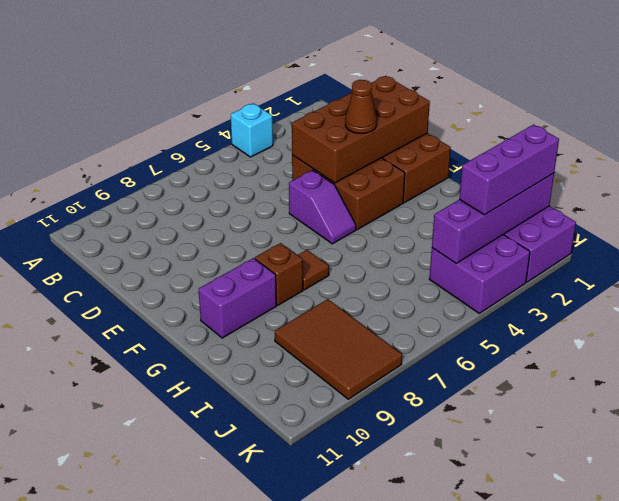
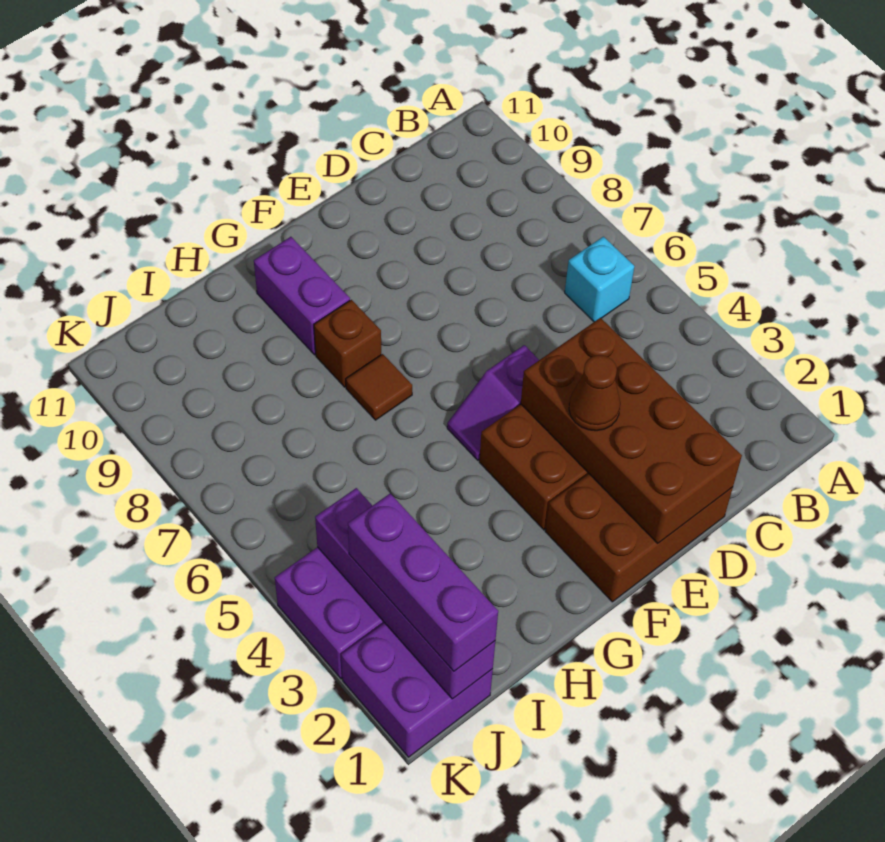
cyan 1x1 brick [231,103,273,157] -> cyan 1x1 brick moved to [565,237,634,322]
brown 2x3 tile [275,299,402,399] -> none

